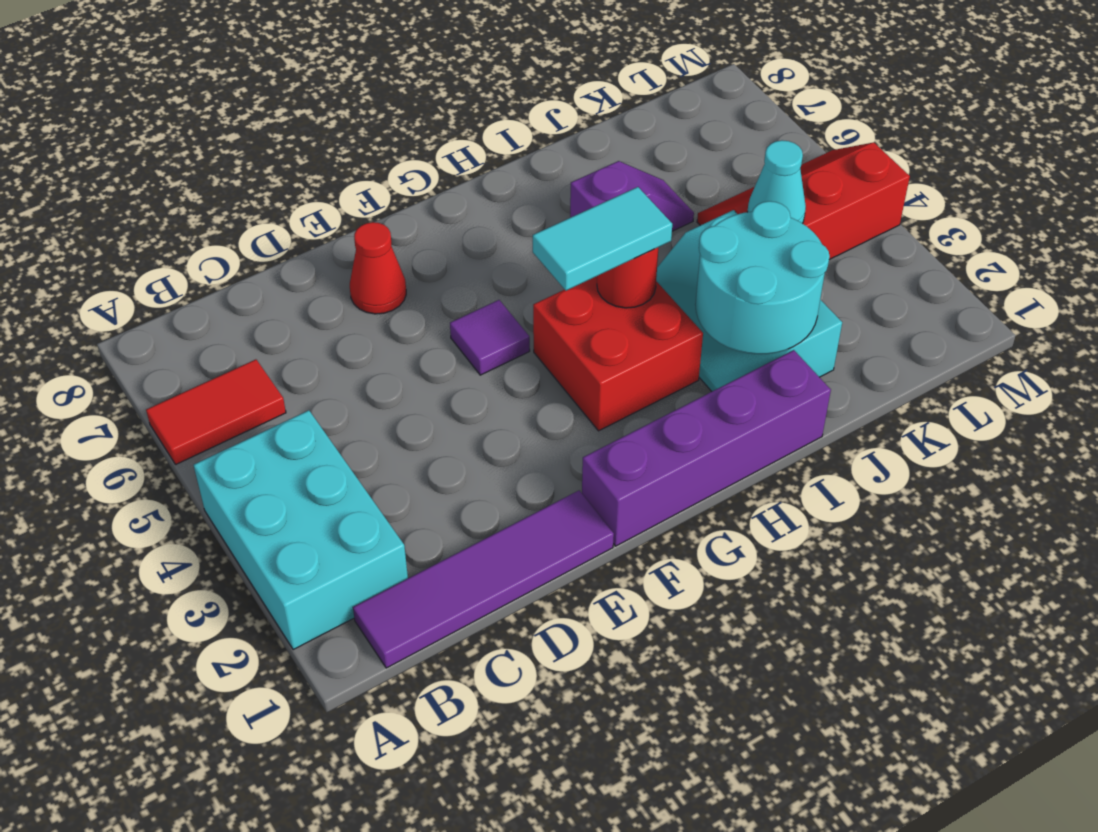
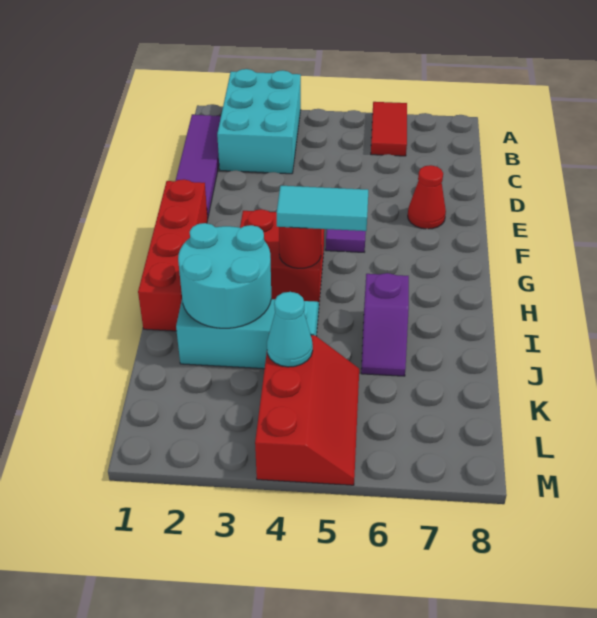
cyan 2x3 brick [194,410,408,650] -> cyan 2x3 brick turned to [217,69,301,174]
purple 1x4 brick [582,350,831,546] -> red 1x4 brick [138,179,208,331]
cyan 1x2 tile [533,187,672,291] -> cyan 1x2 tile turned to [277,186,368,231]

